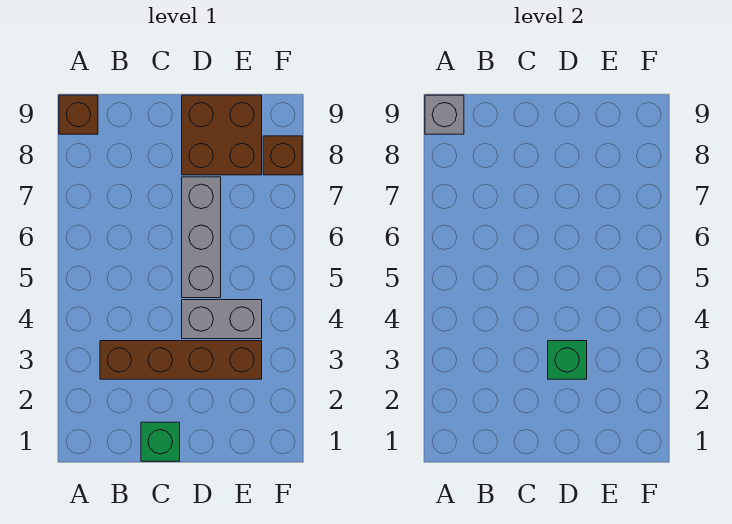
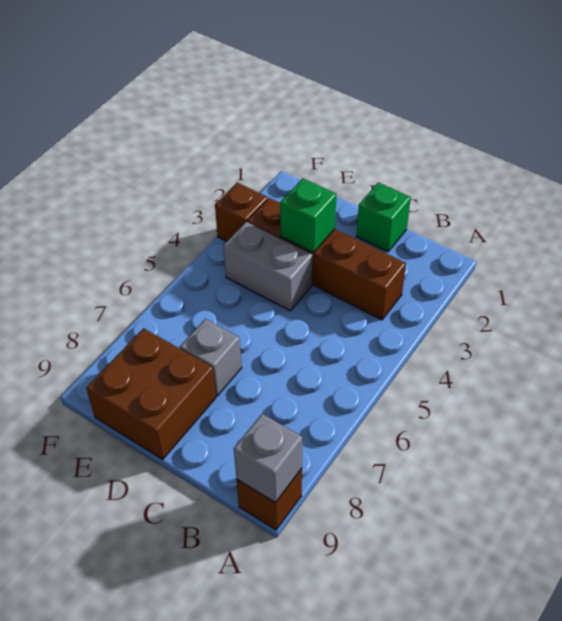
grey 1x3 brick [182,177,221,298] -> grey 1x1 brick [180,319,242,396]
brown 1x1 brick [263,136,302,175] -> brown 1x1 brick moved to [215,183,268,241]

